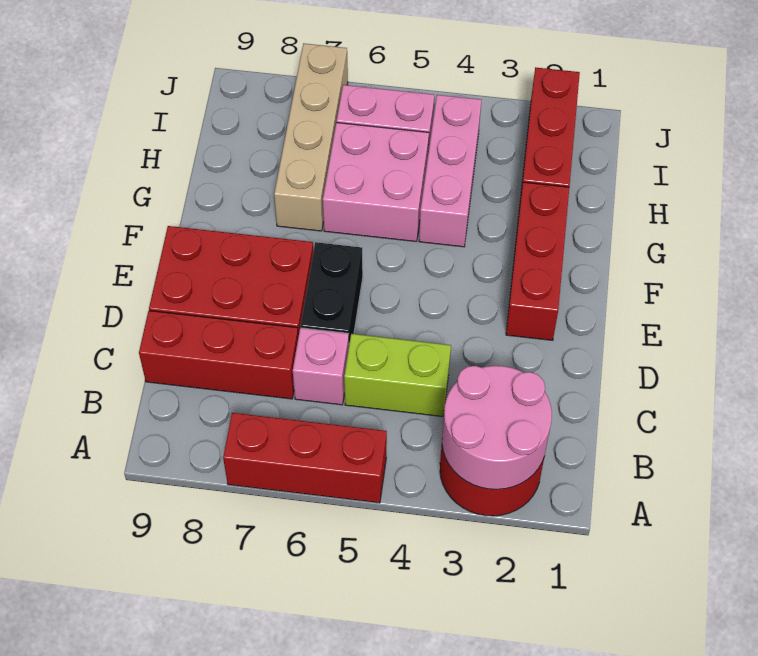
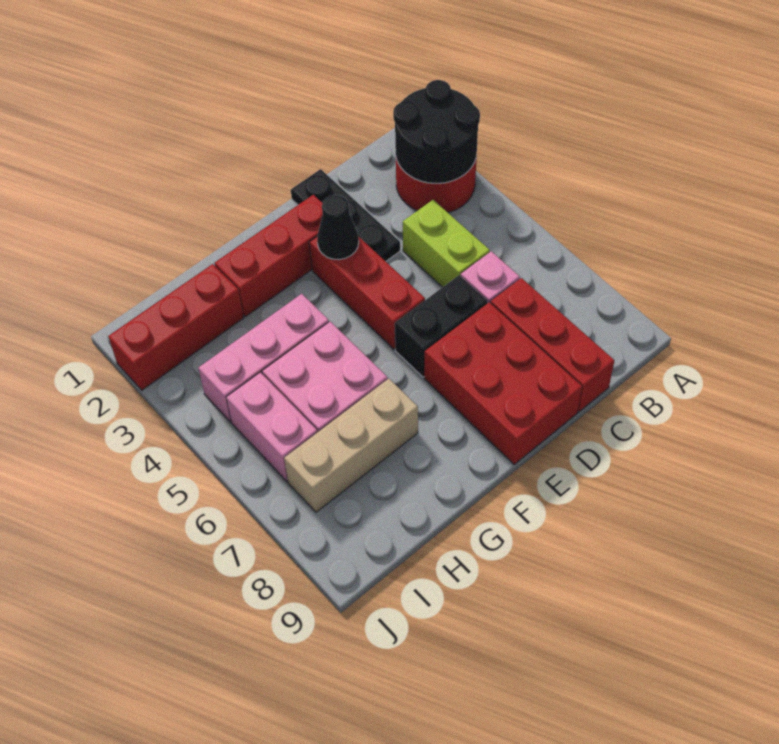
pink 2x2 round brick [442,366,552,489] -> black 2x2 round brick [393,80,480,183]
red 1x3 brick [223,413,387,503] -> red 1x3 brick moved to [309,236,425,349]
none -> black 1x3 plate [291,169,400,261]
none -> black 1x1 cone [317,195,359,260]
tan 1x4 brick [274,43,348,231] -> tan 1x3 brick [284,379,418,512]

